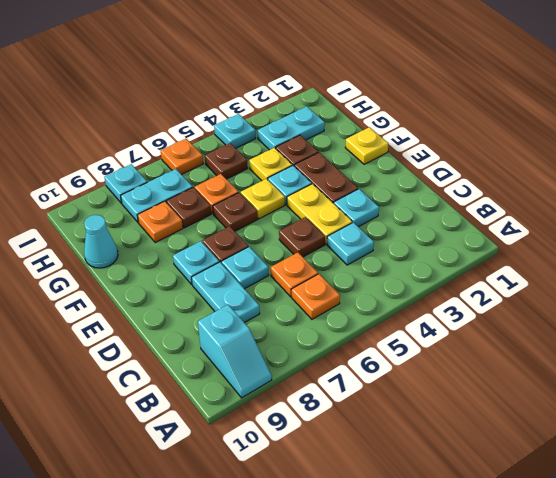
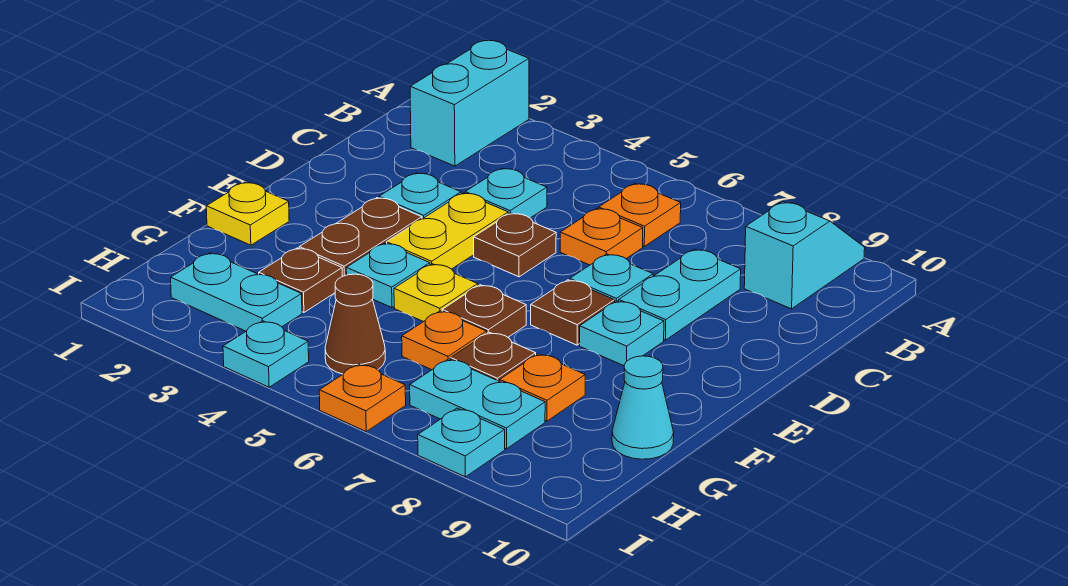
none -> cyan 1x2 brick [410,40,529,166]
yellow 1x1 plate [249,148,292,181] -> none
brown 1x1 plate [205,143,248,179] -> brown 1x1 cone [325,274,385,374]

